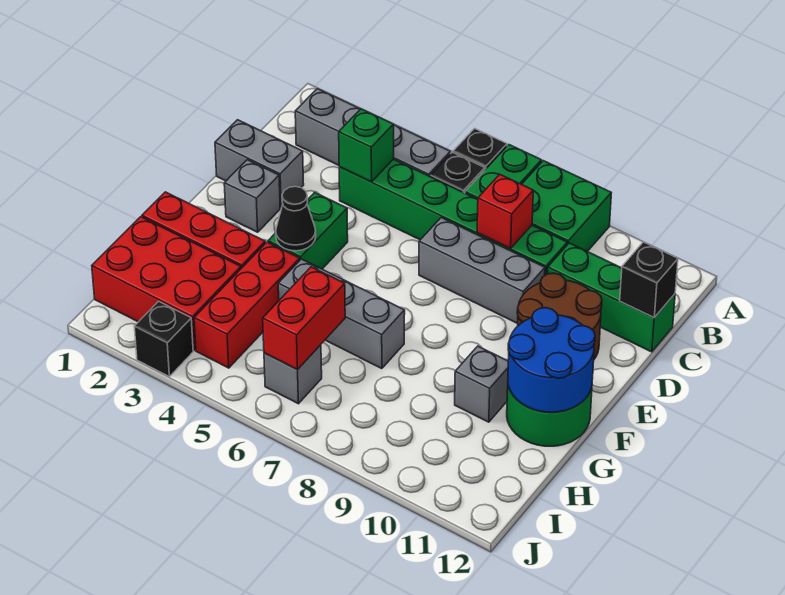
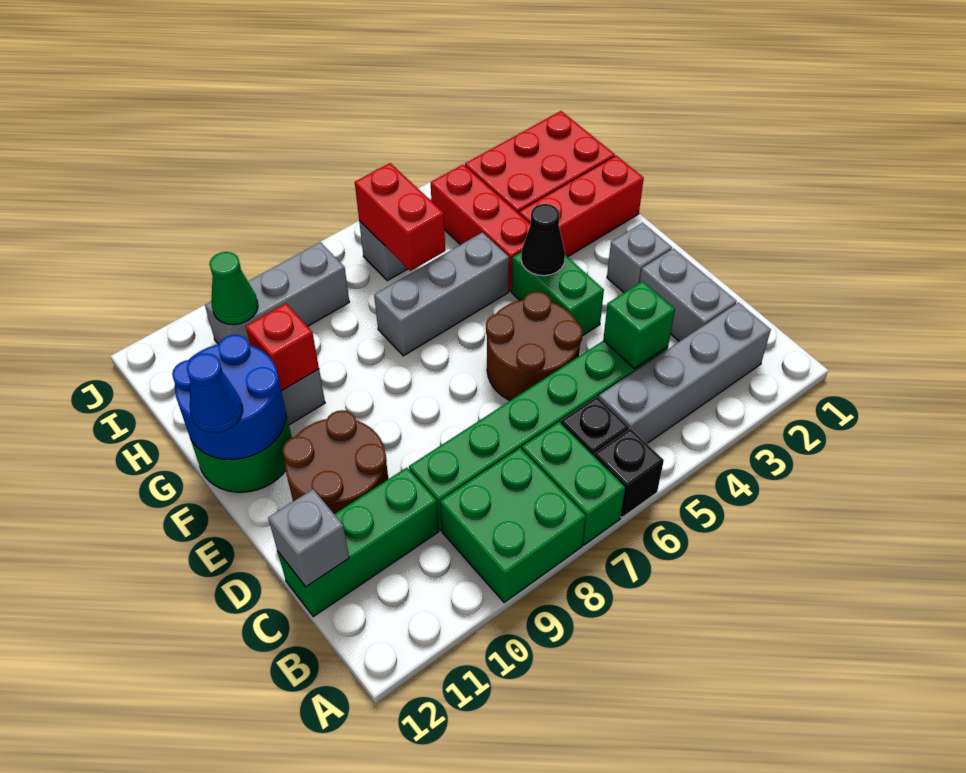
red 1x1 brick [477,174,533,249] -> red 1x1 brick moved to [246,303,319,391]
black 1x1 brick [620,242,678,318] -> grey 1x1 brick [268,489,349,587]
grey 1x2 brick [215,120,304,208] -> grey 1x2 brick turned to [639,248,737,342]
none -> brown 2x2 round brick [486,292,582,400]
grey 1x3 brick [419,218,545,324] -> grey 1x3 brick moved to [205,242,349,345]
none -> blue 1x1 cone [187,353,243,433]
none -> green 1x1 cone [209,252,258,325]
black 1x1 brick [134,301,193,377] -> none

